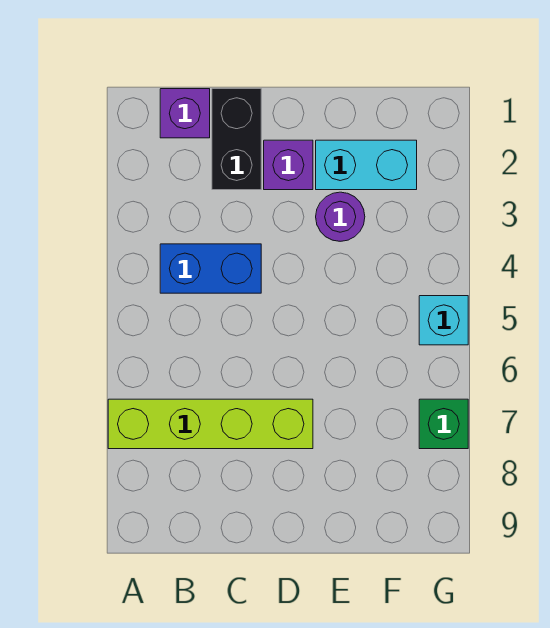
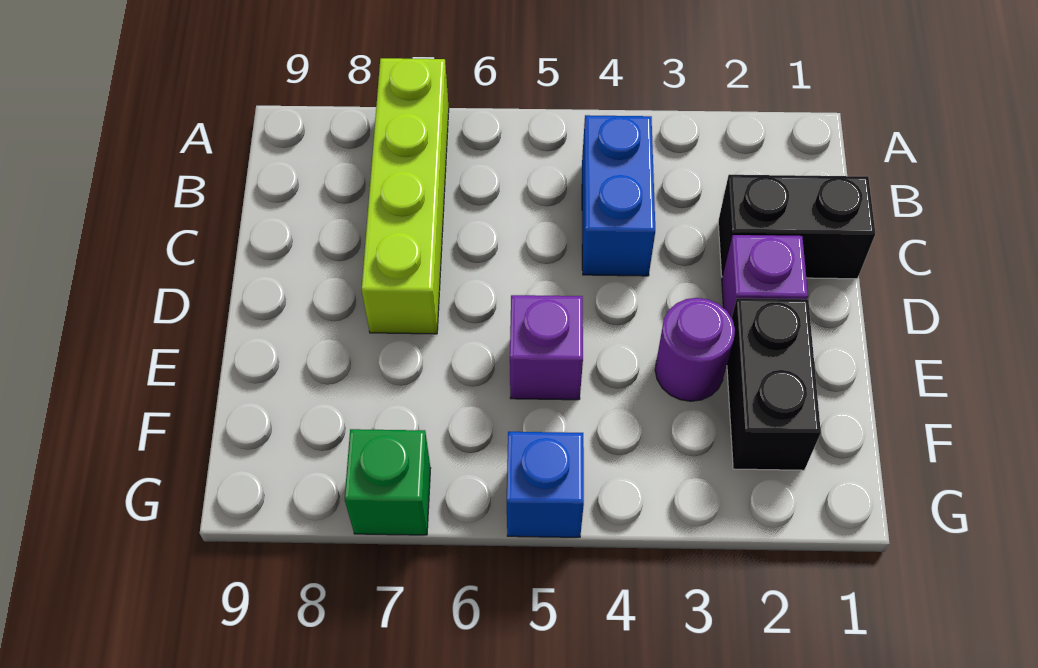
purple 1x1 brick [160,89,210,138] -> purple 1x1 brick moved to [510,295,583,400]
cyan 1x2 brick [316,140,417,190] -> black 1x2 brick [727,298,821,470]
cyan 1x1 brick [419,296,468,345] -> blue 1x1 brick [507,432,584,537]

